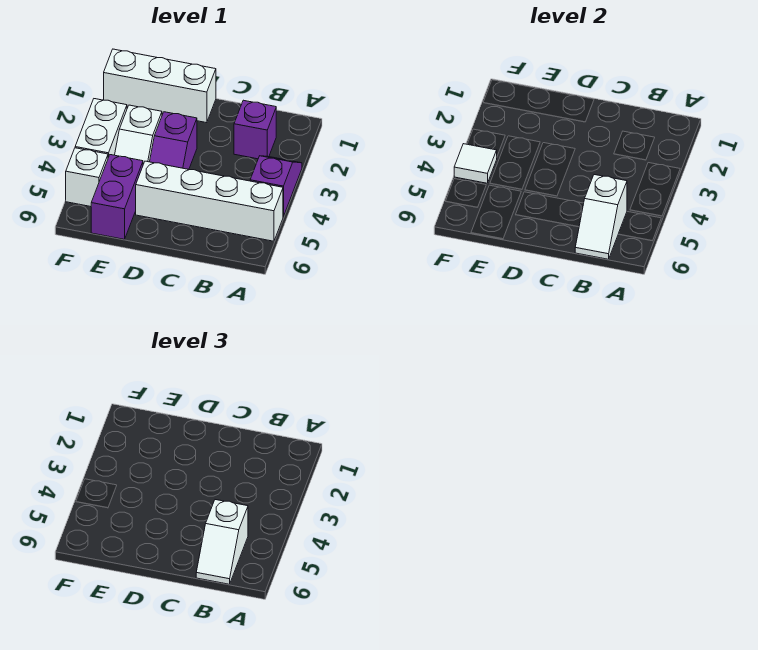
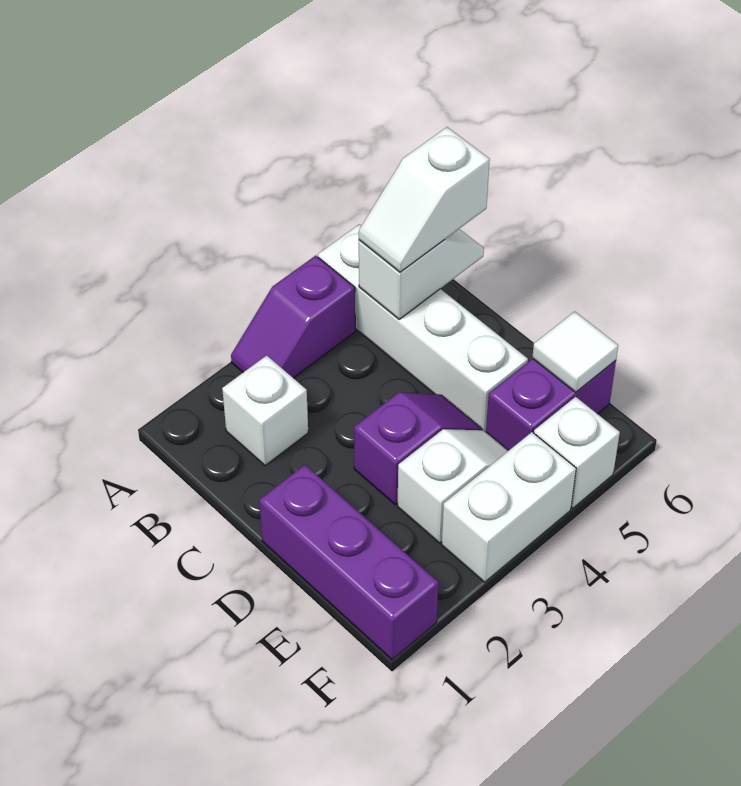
purple 1x1 brick [234,100,276,159] -> white 1x1 brick [222,355,308,466]
white 1x2 slope [196,500,248,584] -> white 1x2 slope turned to [359,127,490,272]
white 1x3 brick [104,49,216,123] -> purple 1x3 brick [259,465,439,660]
white 1x1 tile [454,144,497,183] -> white 1x1 tile moved to [532,312,618,392]

